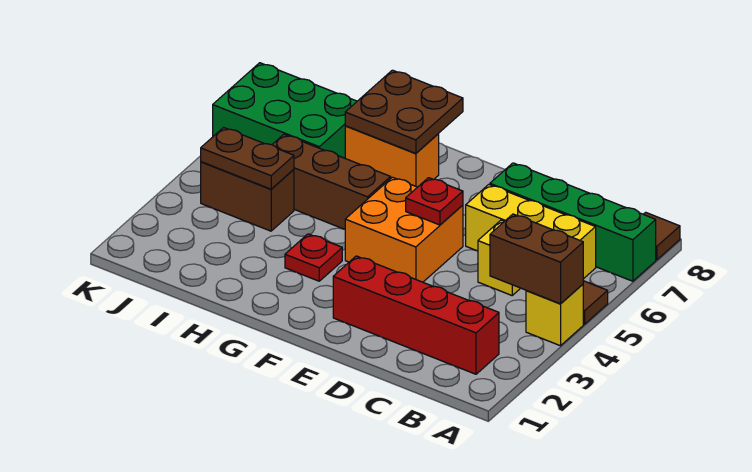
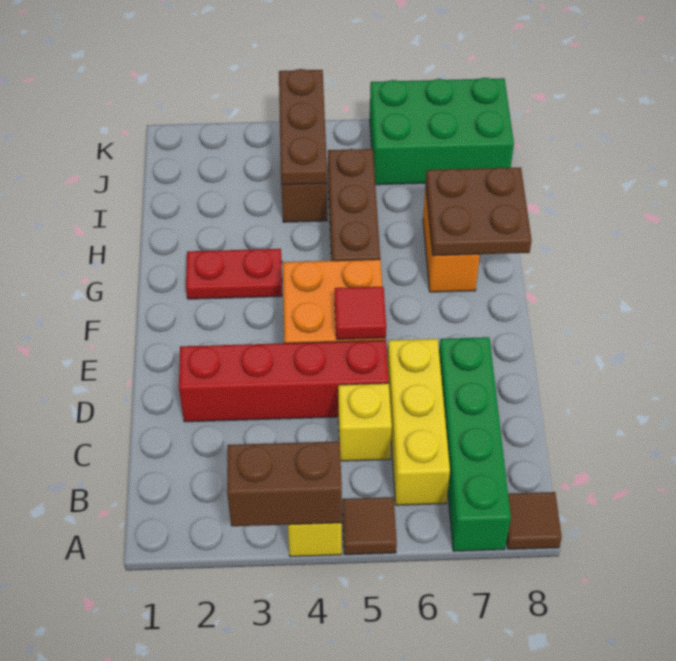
brown 1x2 brick [490,214,583,304] -> brown 1x2 brick turned to [227,441,342,526]
red 1x4 brick [333,256,499,374] -> red 1x4 brick turned to [179,340,389,422]
red 1x1 plate [406,178,463,225] -> red 1x1 tile [335,287,386,339]
red 1x1 plate [285,234,342,281] -> red 1x2 plate [186,249,282,299]
brown 1x2 plate [201,128,294,189] -> brown 1x3 plate [279,69,327,185]
green 2x3 brick [213,63,357,158] -> green 2x3 brick turned to [370,78,514,185]

